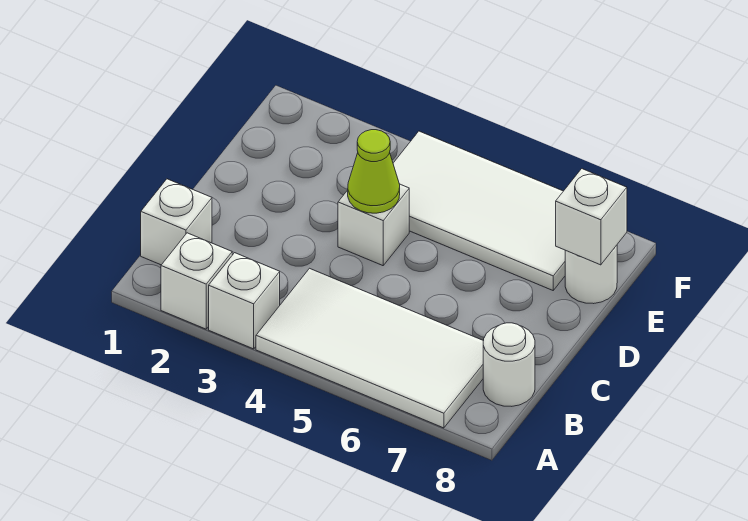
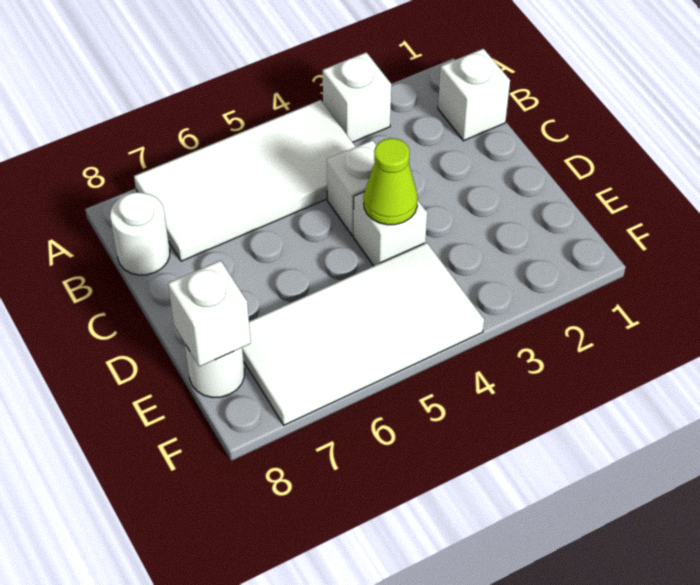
white 1x1 brick [161,233,232,329] -> white 1x1 brick moved to [327,140,376,236]

